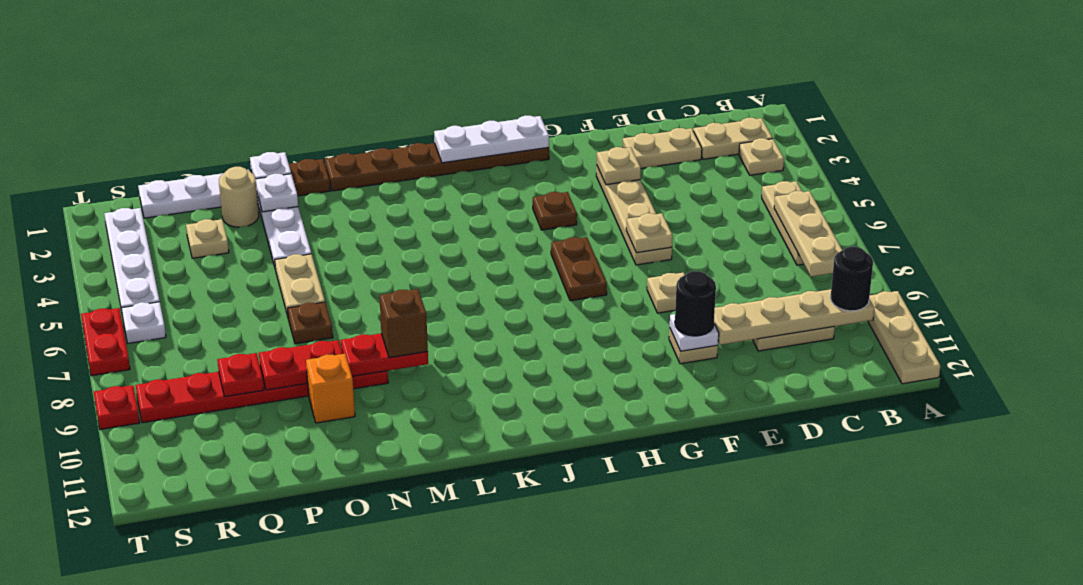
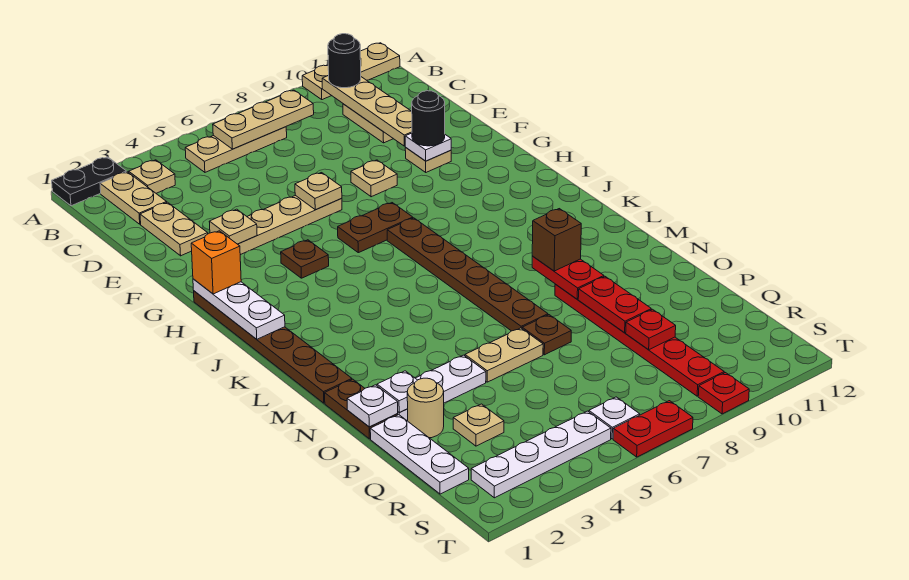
none -> black 1x2 plate [52,157,126,206]
none -> brown 1x6 plate [387,218,548,331]
orange 1x1 brick [306,354,355,423] -> orange 1x1 brick moved to [191,231,241,294]

